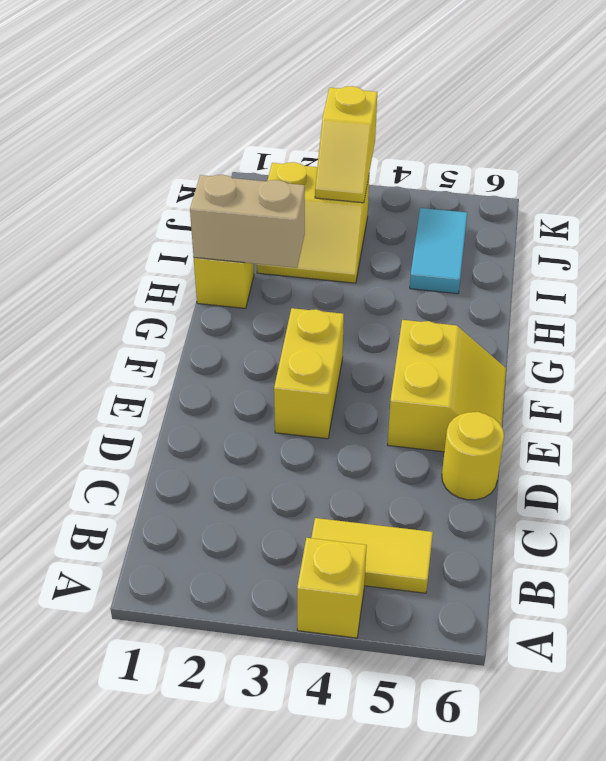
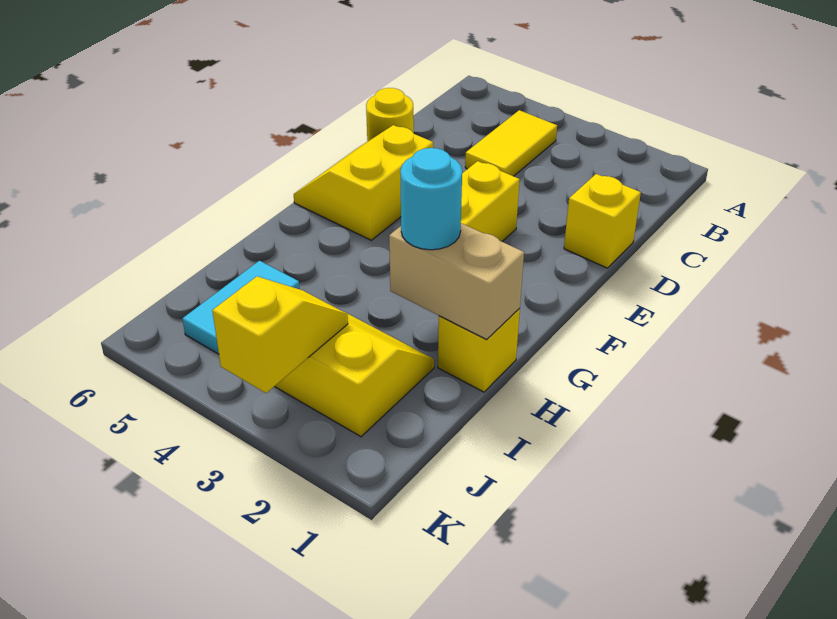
yellow 1x1 brick [297,538,367,638] -> yellow 1x1 brick moved to [564,174,641,268]
yellow 1x2 tile [311,518,433,593] -> yellow 1x2 tile turned to [465,110,557,176]
none -> cyan 1x1 round brick [400,148,462,250]

